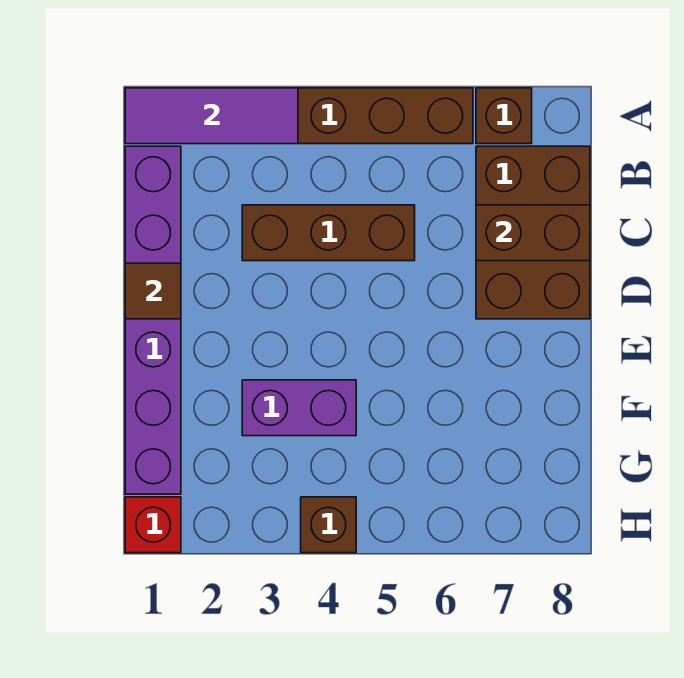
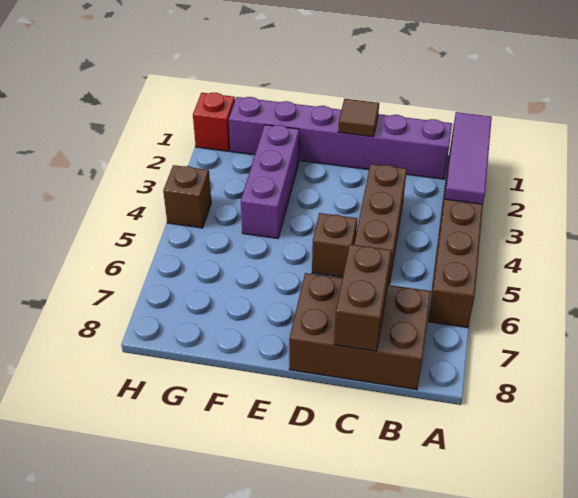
brown 1x1 brick [476,88,532,144] -> brown 1x1 brick moved to [312,213,357,278]
purple 1x2 brick [242,380,356,436] -> purple 1x3 brick [241,125,299,238]

